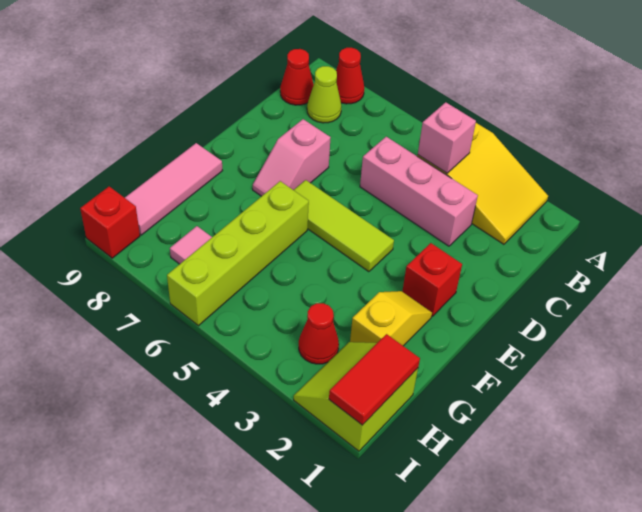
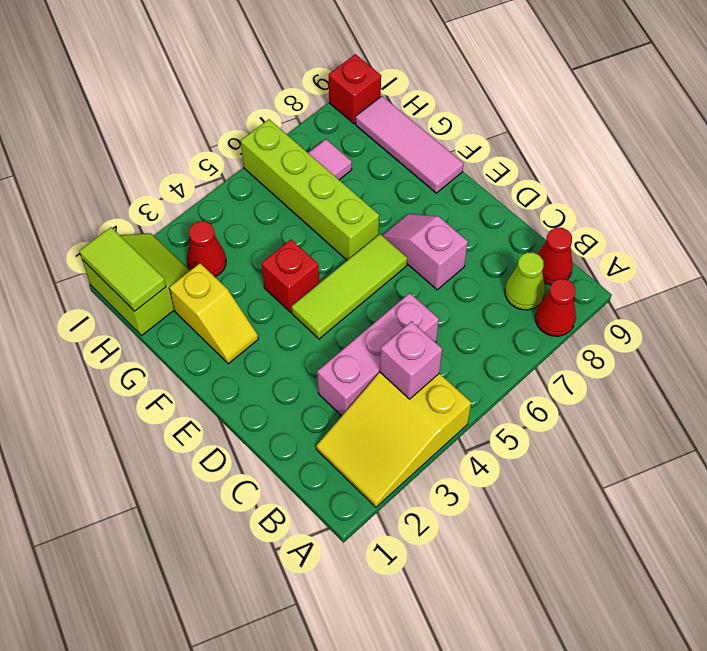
red 1x1 brick [402,243,462,316] -> red 1x1 brick moved to [262,239,319,312]
red 1x2 tile [329,334,420,425] -> lime 1x2 tile [79,227,166,311]

